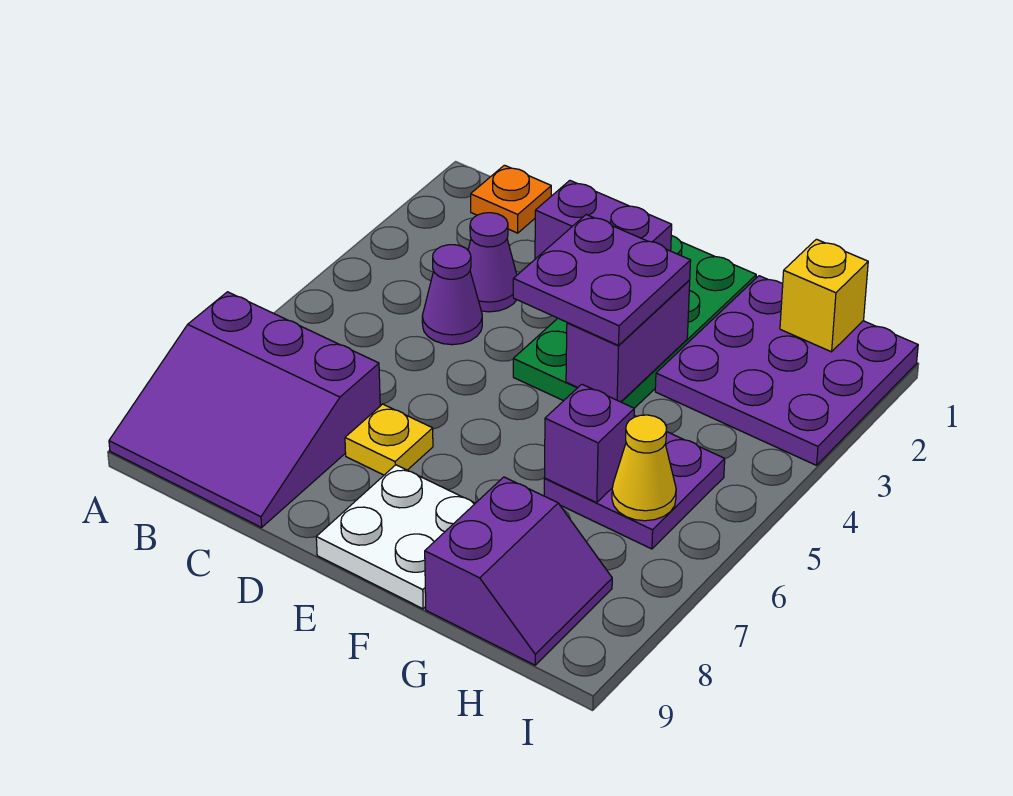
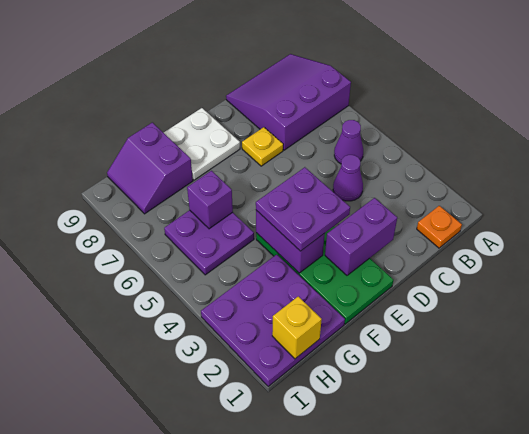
purple 1x1 cone [468,213,517,312] -> purple 1x1 cone moved to [334,120,363,164]
yellow 1x1 cone [612,415,676,521] -> none

